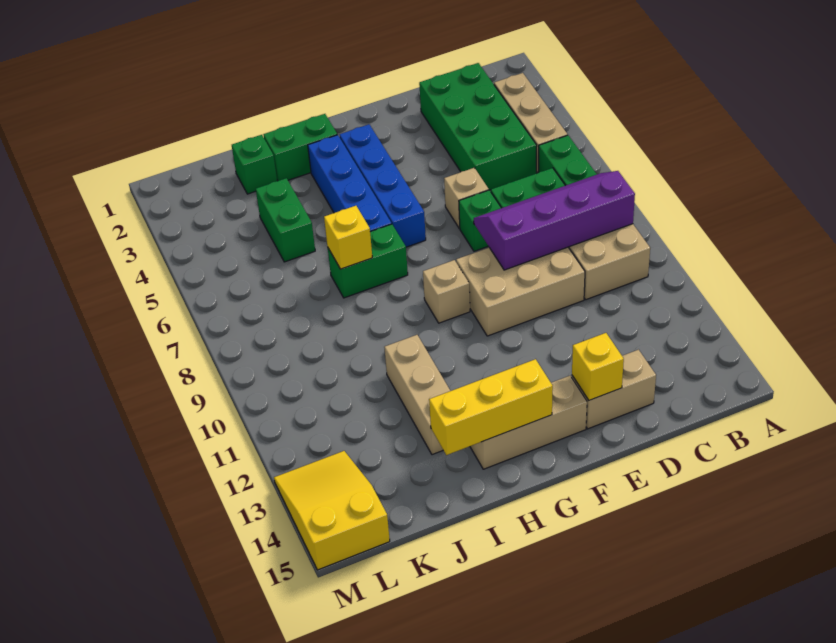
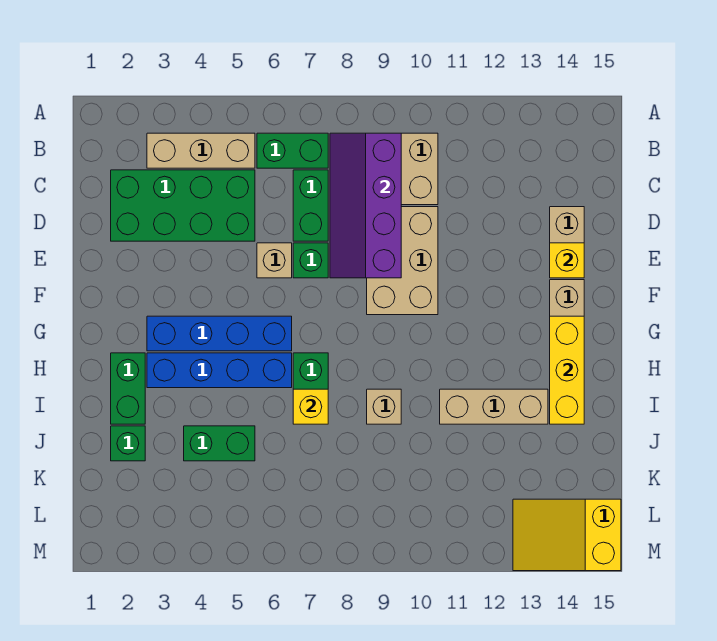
tan 1x1 brick [423,260,470,323] -> tan 1x1 brick moved to [367,389,401,424]

